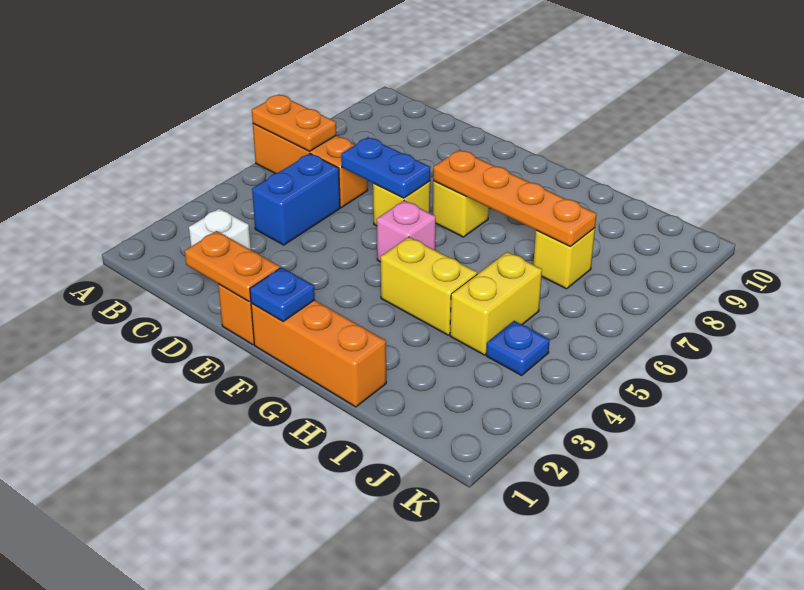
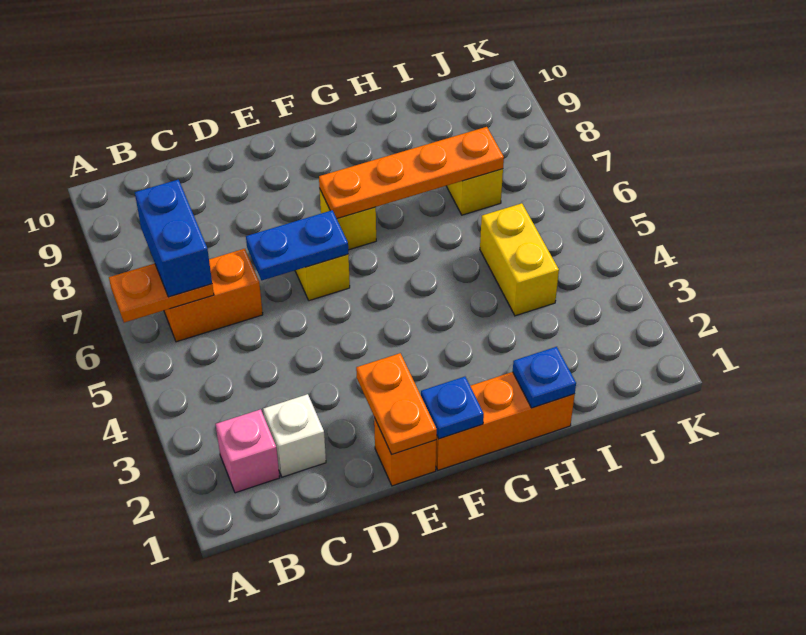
orange 1x3 brick [253,124,368,208] -> orange 1x2 brick [164,249,263,342]
blue 1x2 brick [252,154,340,245] -> blue 1x2 brick moved to [135,180,212,297]
orange 1x2 plate [185,231,280,302] -> orange 1x2 plate turned to [356,353,437,454]
pink 1x1 brick [377,201,436,262] -> pink 1x1 brick moved to [216,409,280,493]
yellow 1x2 brick [381,237,477,335] -> none
blue 1x1 plate [486,321,550,375] -> blue 1x1 plate moved to [513,347,576,408]

